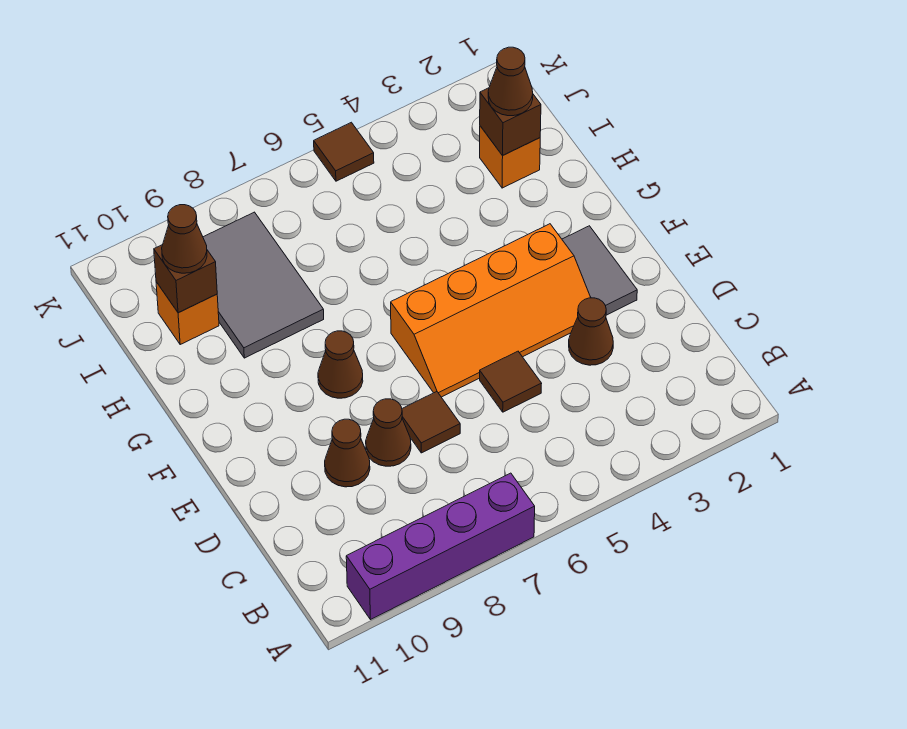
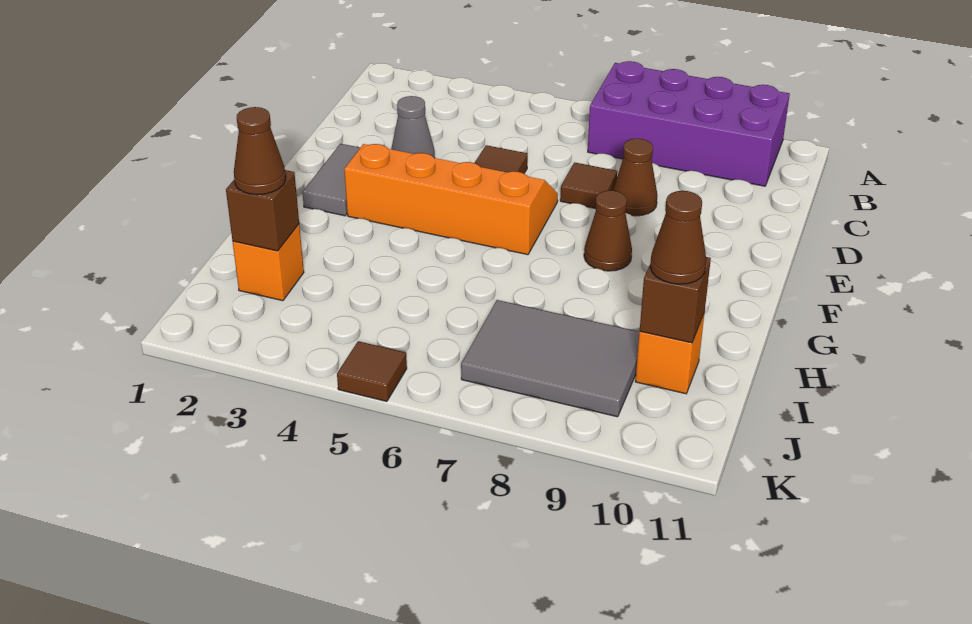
purple 1x4 brick [346,473,535,620] -> purple 2x4 brick [588,61,790,186]
brown 1x1 cone [569,298,613,365] -> grey 1x1 cone [391,96,435,158]
brown 1x1 cone [325,419,370,487] -> none
grey 2x3 tile [203,212,324,358] -> grey 2x3 tile turned to [461,300,639,417]

